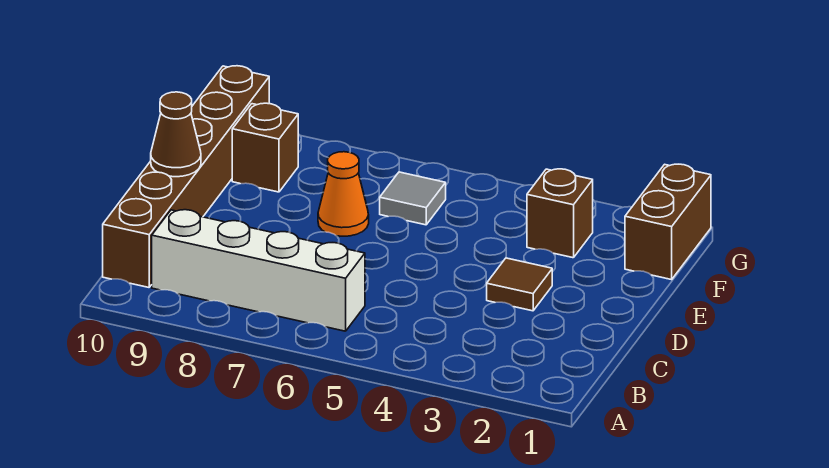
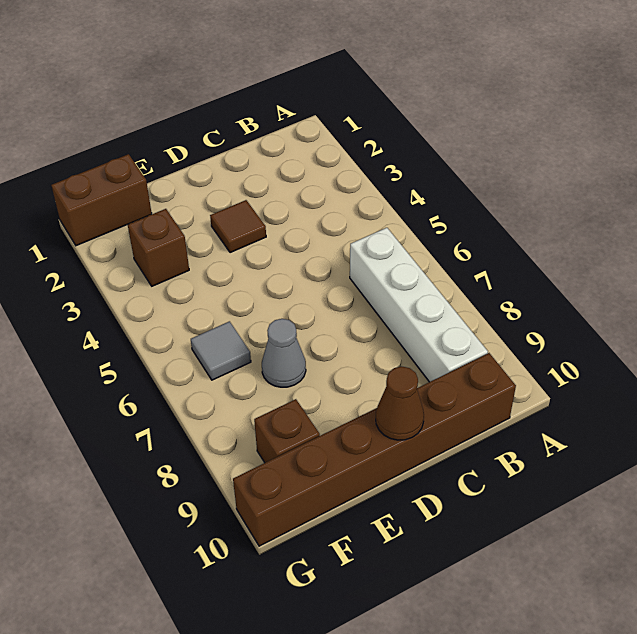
orange 1x1 cone [318,152,369,236] -> grey 1x1 cone [262,319,306,387]

